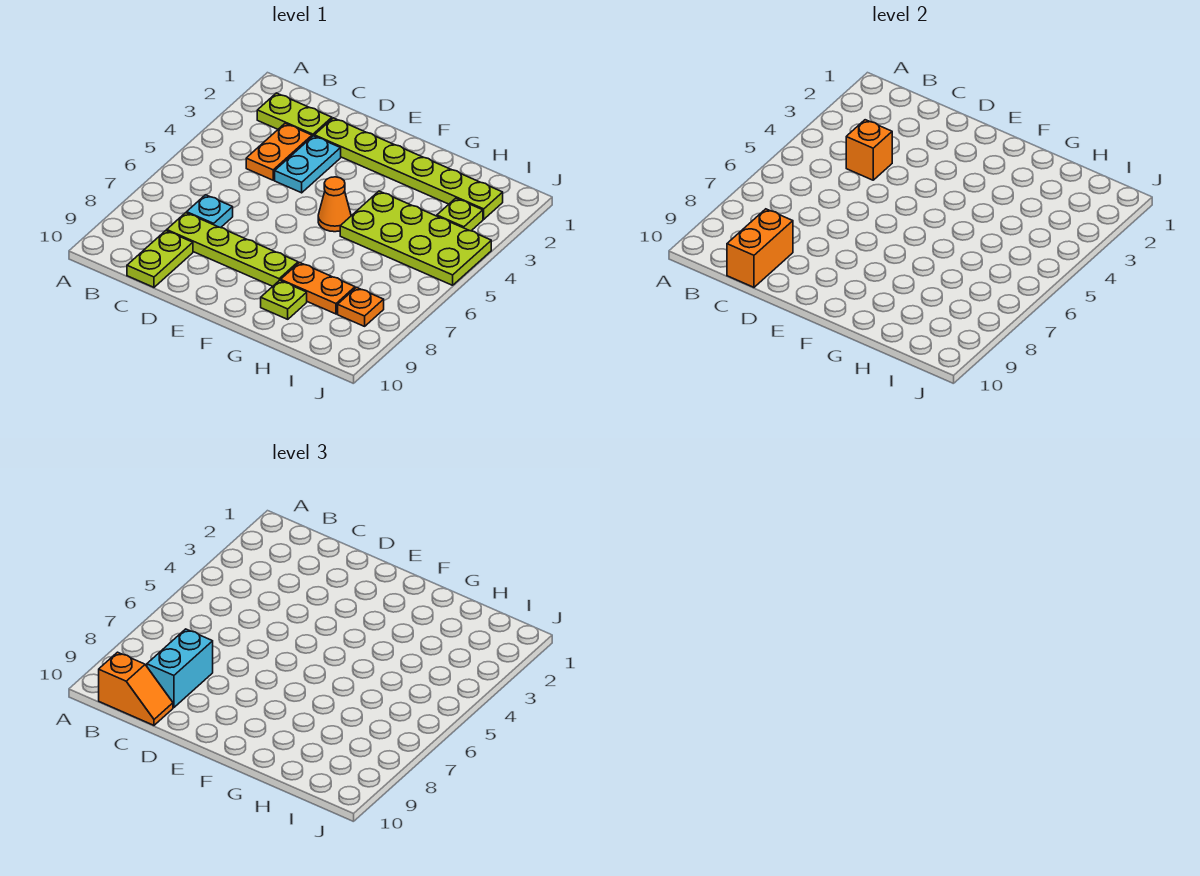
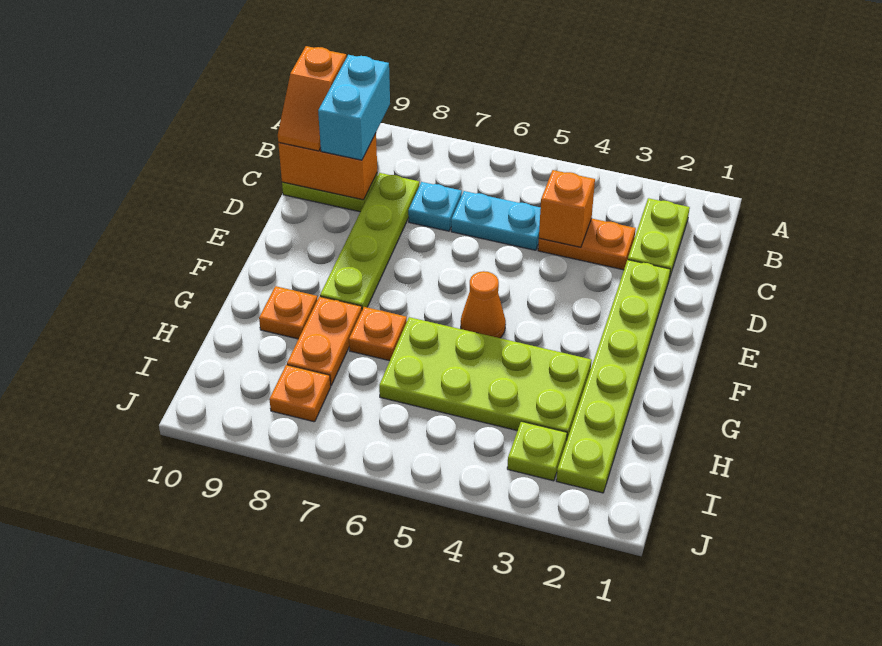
cyan 1x2 brick [147,629,213,708] -> cyan 1x2 brick turned to [318,55,390,160]
cyan 1x2 plate [275,136,341,193] -> cyan 1x2 plate moved to [451,191,541,250]
lime 2x4 plate [340,191,491,285] -> lime 2x4 plate turned to [379,317,592,442]
none -> orange 1x1 plate [349,307,407,361]
lime 1x1 plate [261,280,307,319] -> orange 1x1 plate [259,286,317,339]

